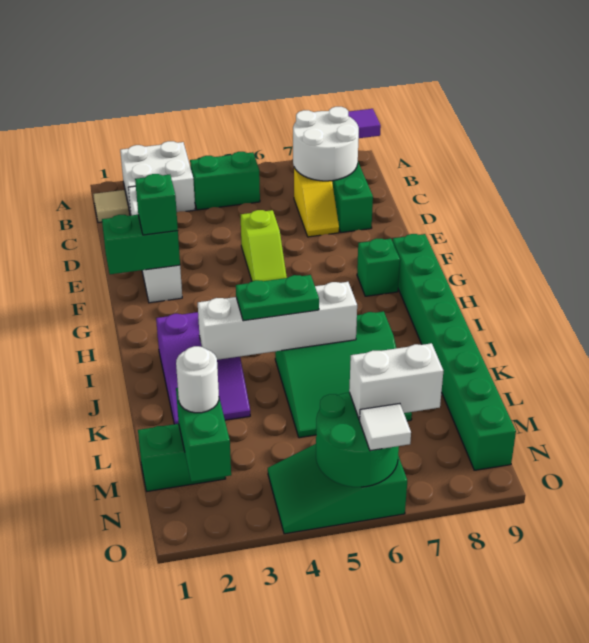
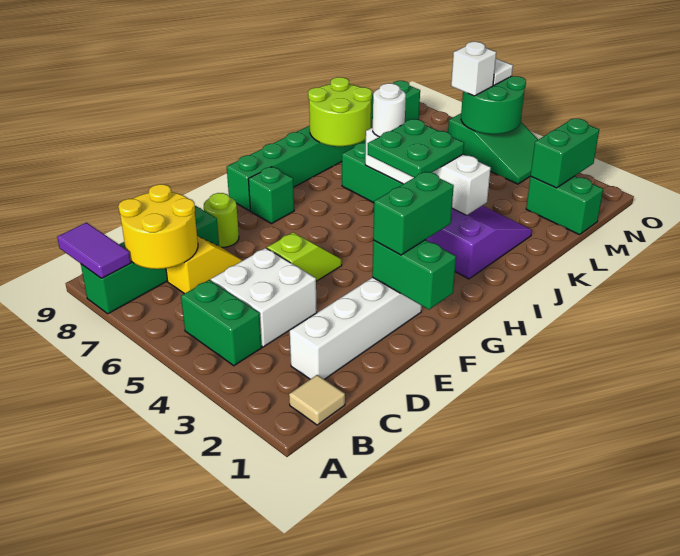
white 2x2 brick [120,141,195,215] -> white 2x2 brick moved to [211,248,317,347]
white 2x2 round brick [293,107,359,181] -> yellow 2x2 round brick [118,184,198,269]
none -> lime 1x1 round brick [204,193,239,247]
green 1x1 brick [135,174,178,235] -> green 1x2 brick [373,172,454,255]
green 1x2 plate [236,275,319,321] -> green 2x2 plate [368,119,464,178]
none -> lime 2x2 round brick [308,77,372,146]
white 1x1 round brick [176,346,219,413] -> white 1x1 round brick moved to [373,83,406,137]
white 1x2 brick [349,343,443,420] -> white 1x1 brick [451,42,496,96]

